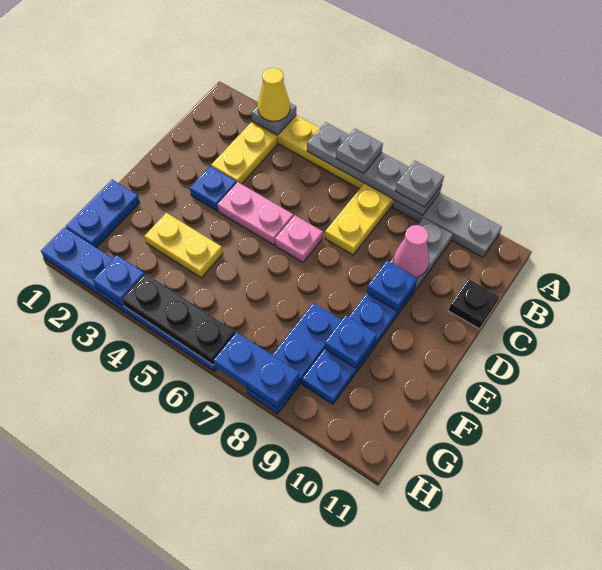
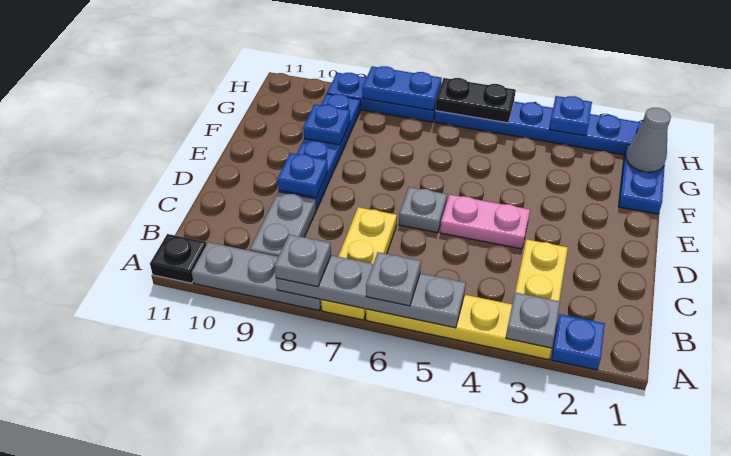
yellow 1x1 cone [258,68,290,121] -> none
pink 1x1 cone [393,225,429,277] -> none
black 1x1 plate [449,279,500,329] -> black 1x1 plate moved to [150,234,206,283]
blue 1x1 plate [190,166,237,211] -> blue 1x1 plate moved to [551,314,605,370]
pink 1x1 plate [275,216,323,262] -> grey 1x1 plate [399,187,447,233]
yellow 1x2 plate [145,213,223,278] -> none
blue 1x3 plate [247,303,341,414] -> blue 1x3 plate turned to [327,73,436,122]
none -> grey 1x1 cone [626,108,671,172]
black 1x3 plate [122,274,235,365] -> black 1x2 plate [435,78,516,123]

